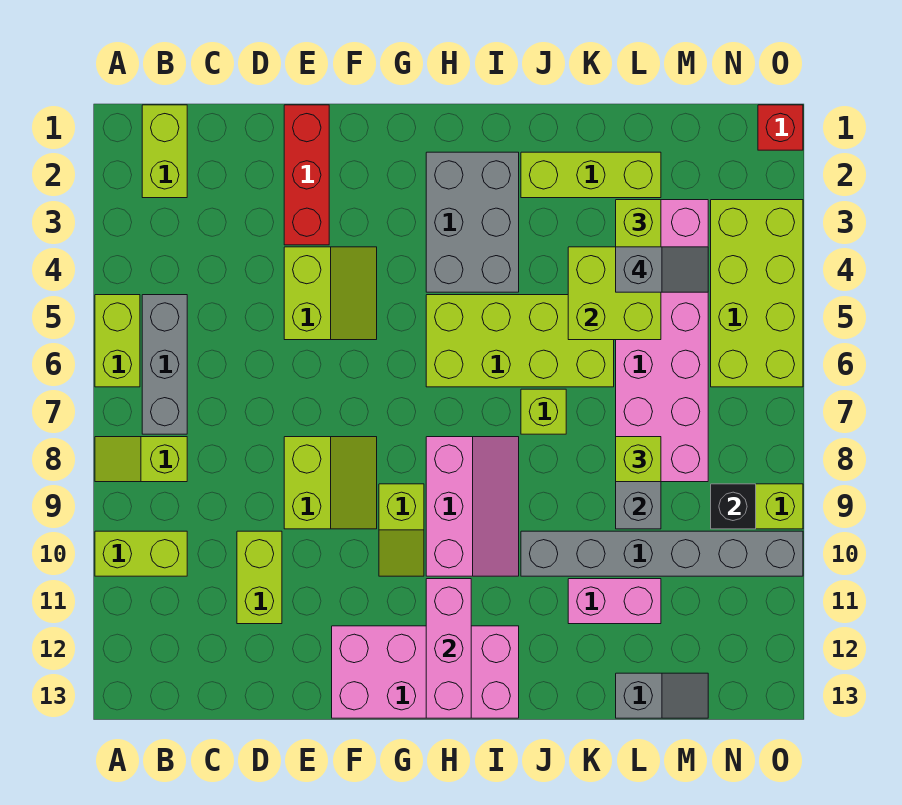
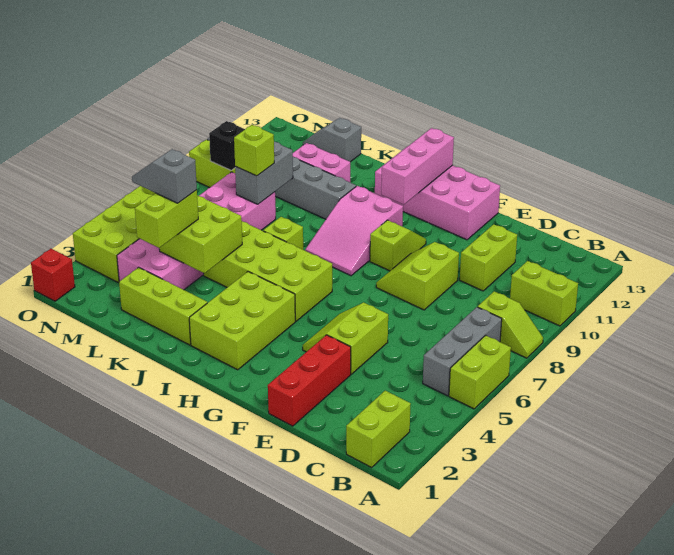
grey 2x3 brick [426,152,519,292] -> lime 2x3 brick [189,272,295,370]
pink 2x3 slope [426,437,519,576] -> pink 2x3 slope turned to [305,186,403,276]

